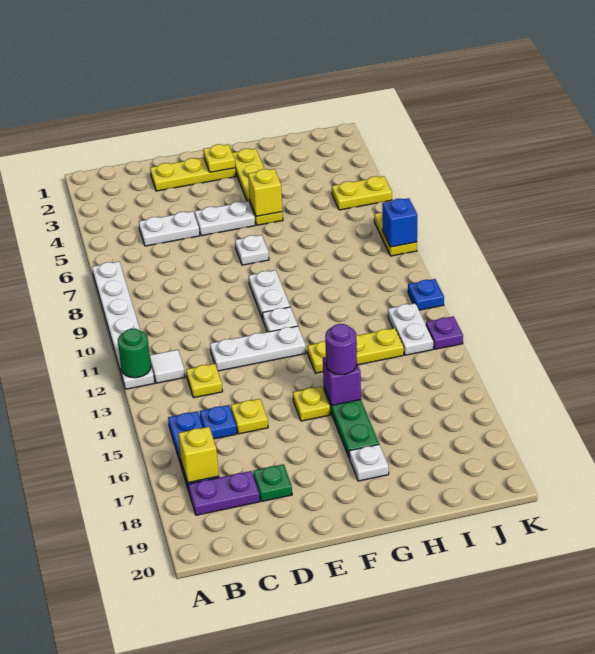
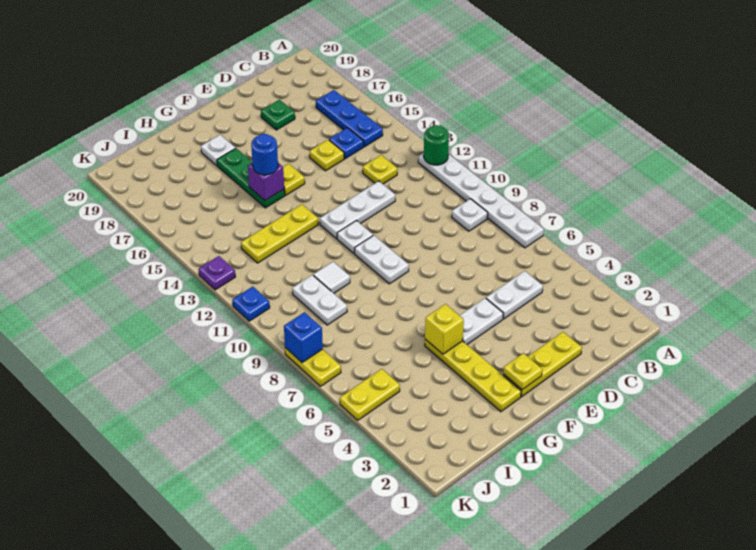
white 1x1 tile [150,350,185,383] -> white 1x1 tile moved to [313,262,350,293]
yellow 1x1 brick [178,427,219,483] -> none
purple 1x2 plate [188,471,260,515] -> none
white 1x1 plate [235,235,269,265] -> white 1x1 plate moved to [452,199,488,231]
purple 1x1 round brick [325,324,357,375] -> blue 1x1 round brick [251,134,278,175]
white 1x2 plate [388,303,433,355] -> white 1x2 plate moved to [292,275,347,325]

